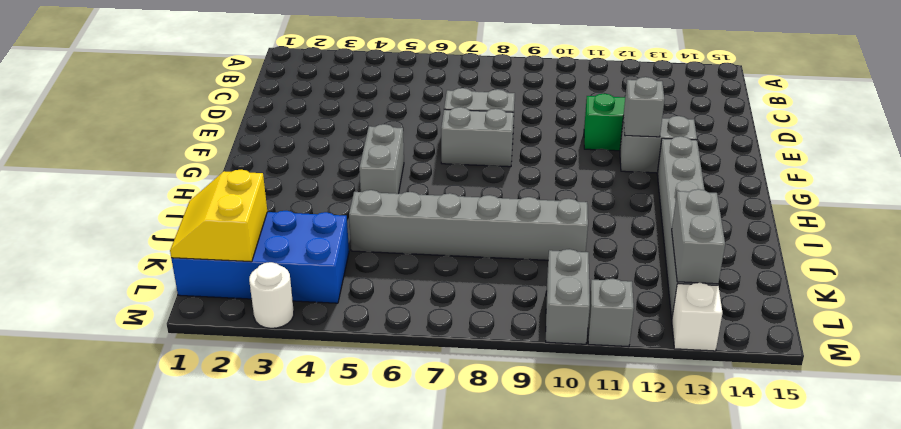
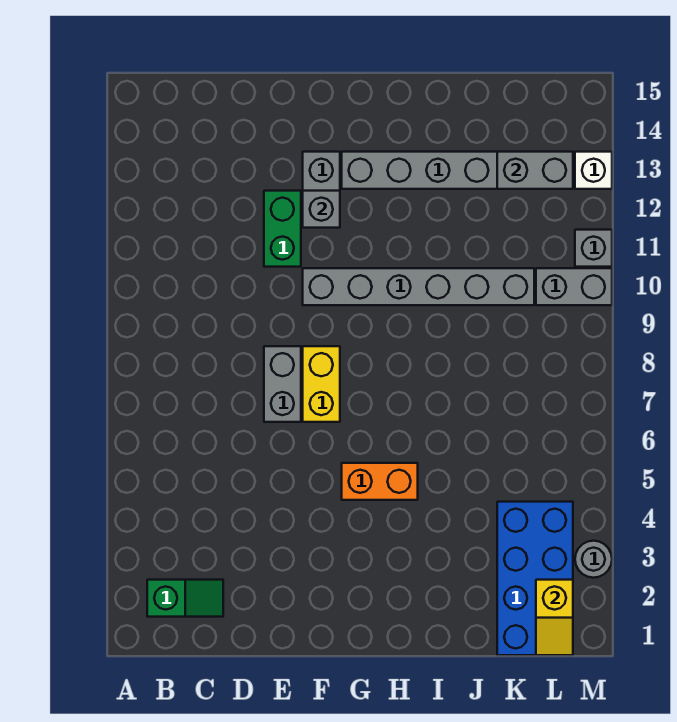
none -> green 1x2 slope [147,580,223,617]
grey 1x2 brick [441,107,514,167] -> yellow 1x2 brick [303,346,340,422]
grey 1x2 brick [359,124,404,194] -> orange 1x2 brick [342,463,418,500]
grey 1x6 brick [349,190,588,260] -> grey 1x6 brick turned to [303,268,534,305]
yellow 2x2 slope [170,170,267,262] -> yellow 1x2 slope [536,580,573,655]
white 1x1 round brick [249,262,294,328] -> grey 1x1 round brick [575,541,612,578]

